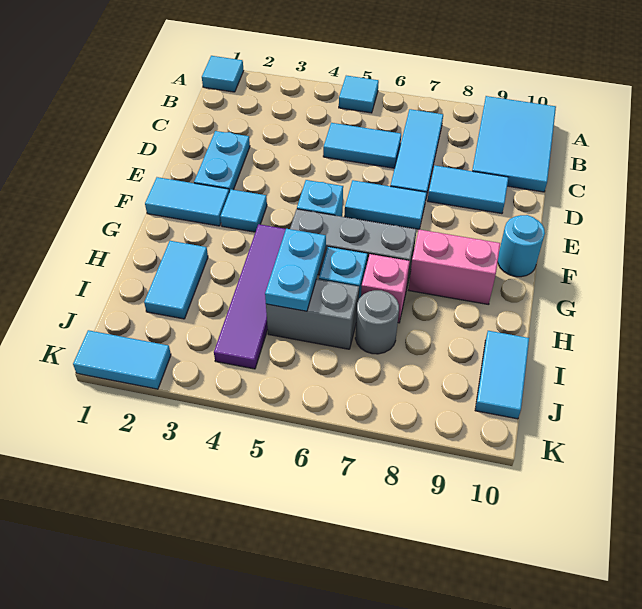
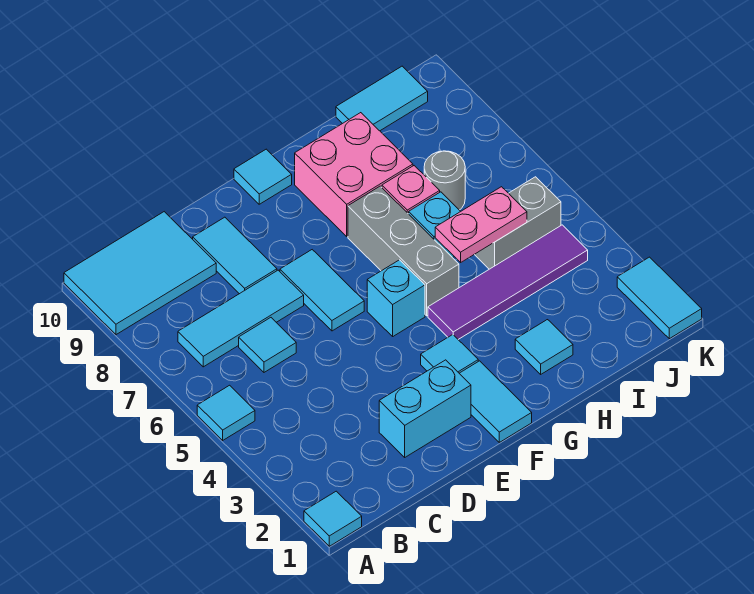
cyan 1x2 tile [323,123,401,168] -> cyan 1x1 tile [239,318,296,372]
cyan 1x2 plate [194,131,250,192] -> cyan 1x2 brick [379,360,471,457]
cyan 1x1 round brick [498,215,545,277] -> cyan 1x1 tile [234,149,292,204]
pink 1x2 brick [409,229,500,305] -> pink 2x2 brick [295,113,413,236]
cyan 1x2 tile [144,241,208,319] -> cyan 1x1 tile [515,320,573,374]
cyan 1x2 plate [265,229,326,311] -> pink 1x2 plate [435,187,527,262]
grey 1x2 brick [266,279,359,349] -> grey 1x2 brick turned to [474,177,561,269]

